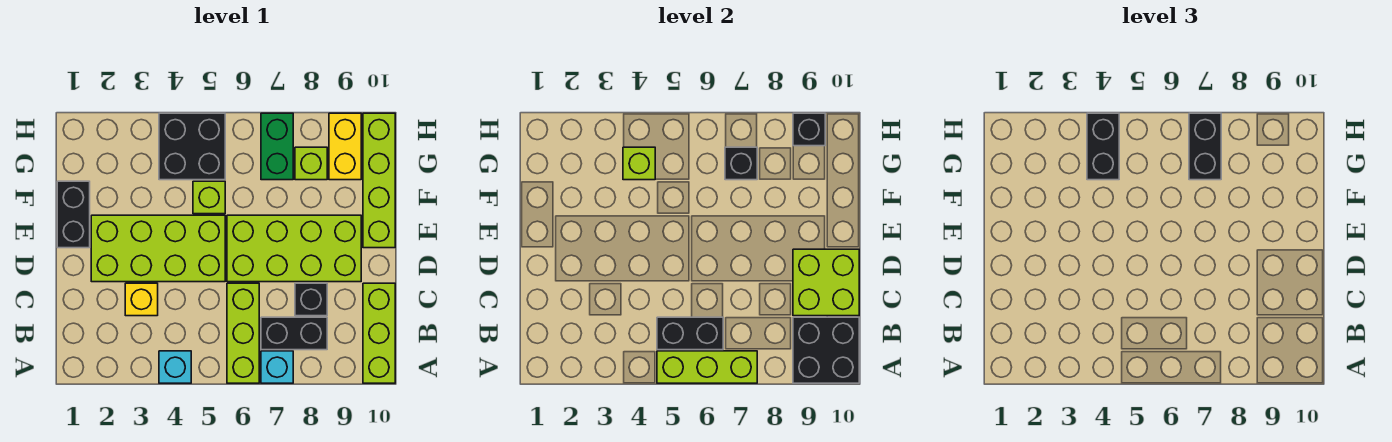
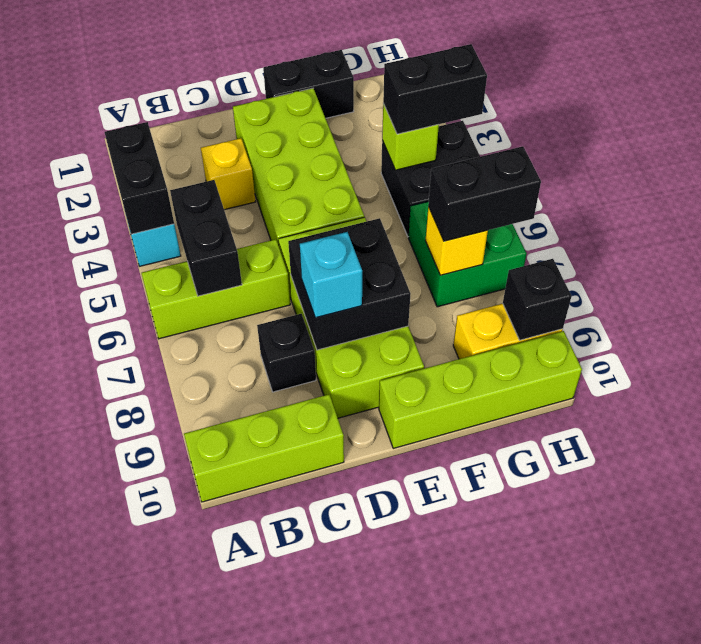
lime 1x3 brick [657,351,757,383] -> none
cyan 1x1 brick [261,351,293,383] -> cyan 1x1 brick moved to [300,232,362,318]
black 2x2 brick [793,317,859,383] -> black 2x2 brick moved to [288,218,410,350]
black 1x2 brick [261,317,327,350] -> black 1x2 brick moved to [105,122,174,234]
lime 2x2 brick [793,249,859,316] -> none
lime 1x1 brick [193,181,225,214] -> none
green 1x2 brick [261,113,293,180] -> green 2x2 brick [408,202,527,307]
black 1x1 brick [725,147,757,180] -> yellow 1x1 brick [425,207,488,275]
lime 1x1 brick [295,147,327,180] -> none

